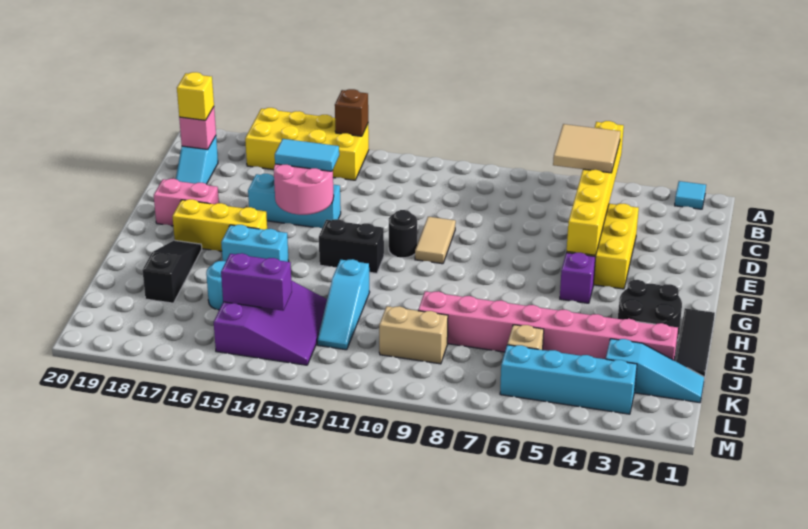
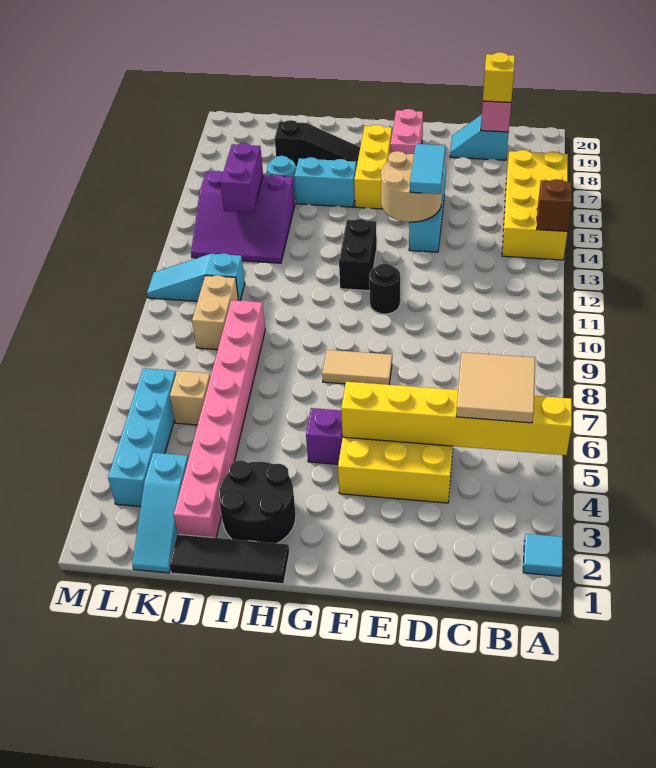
tan 1x2 tile [415,217,456,264] -> tan 1x2 tile moved to [322,350,392,385]
pink 2x2 round brick [274,164,334,215] -> tan 2x2 round brick [381,151,443,222]
cyan 1x2 brick [221,225,289,262] -> cyan 1x2 brick turned to [295,157,356,207]
cyan 1x3 slope [317,259,370,350] -> cyan 1x3 slope moved to [147,253,245,301]

